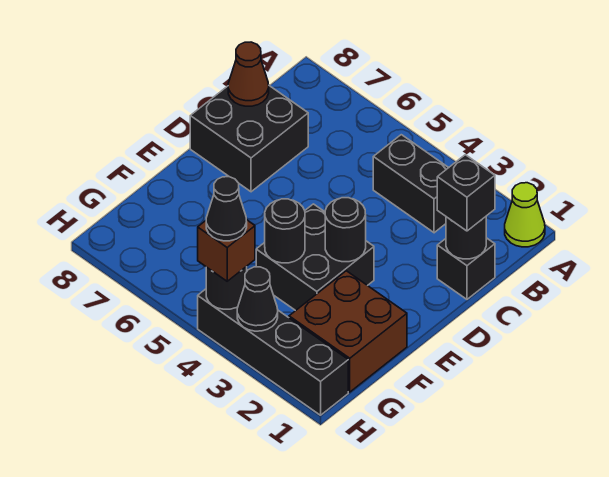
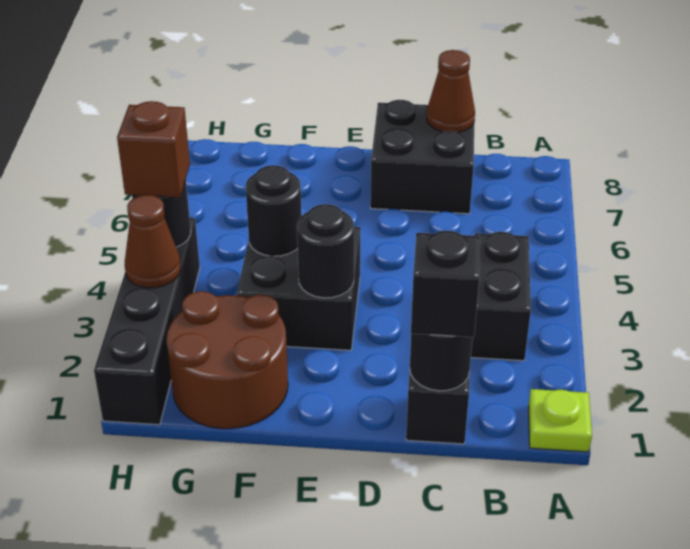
lime 1x1 cone [505,183,545,247] -> lime 1x1 plate [529,389,592,452]
brown 2x2 brick [289,271,407,392] -> brown 2x2 round brick [166,291,288,429]
black 1x1 cone [237,267,278,331] -> brown 1x1 cone [125,195,181,288]
black 1x1 cone [206,177,247,241] -> none

